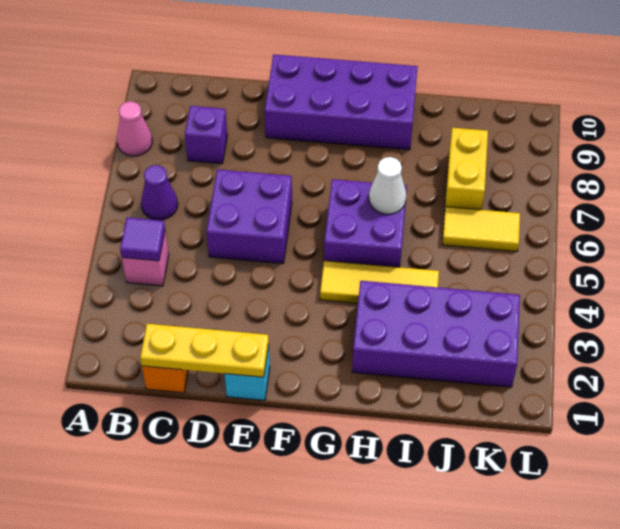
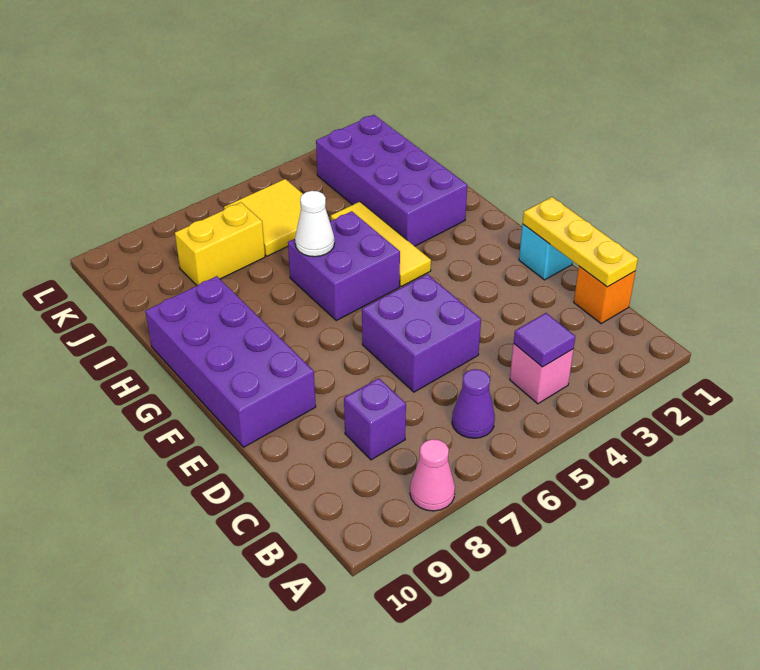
yellow 1x2 tile [442,207,520,252] -> yellow 2x2 tile [224,179,303,256]

